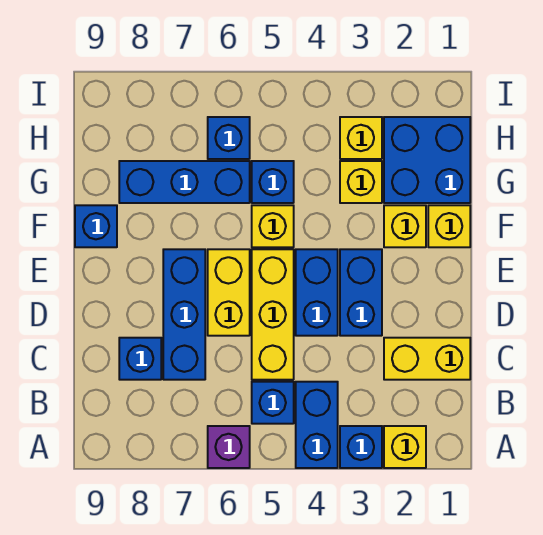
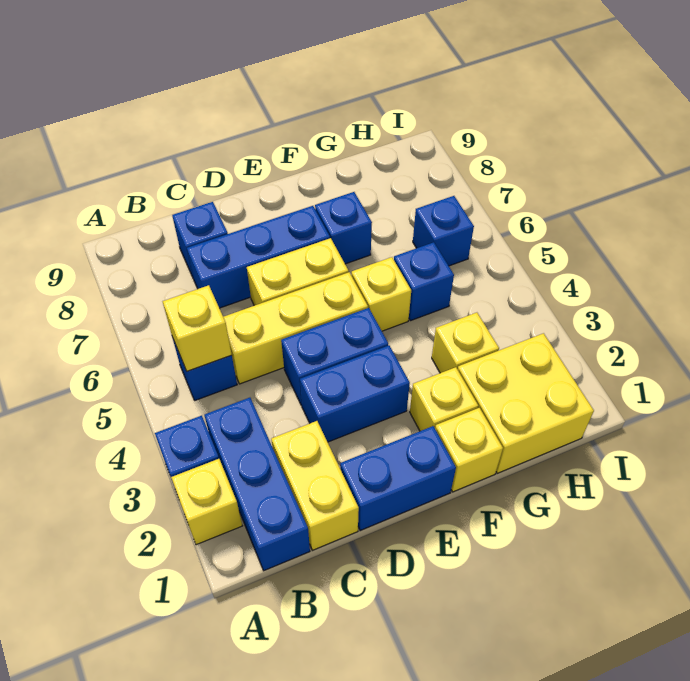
blue 1x2 brick [296,382,338,468] -> blue 1x2 brick moved to [340,426,456,530]
purple 1x1 brick [208,426,250,468] -> none
blue 1x1 brick [75,205,117,247] -> blue 1x1 brick moved to [315,192,372,264]
blue 2x2 brick [384,117,470,203] -> yellow 2x2 brick [458,333,594,473]
blue 1x3 brick [119,161,250,203] -> blue 1x3 brick moved to [204,398,310,571]
yellow 1x1 brick [340,117,382,159] -> yellow 1x1 brick moved to [163,285,232,371]

